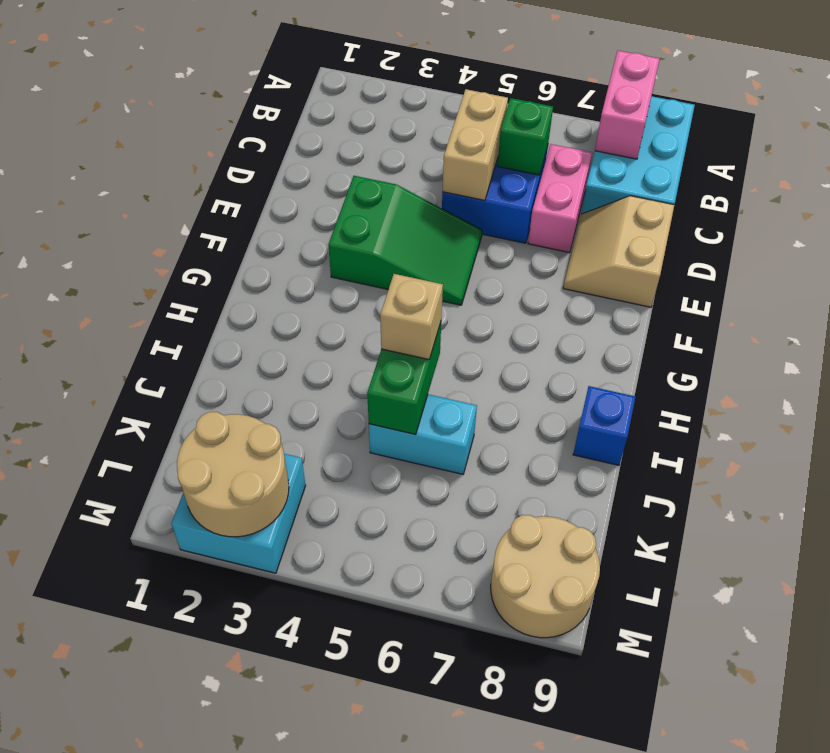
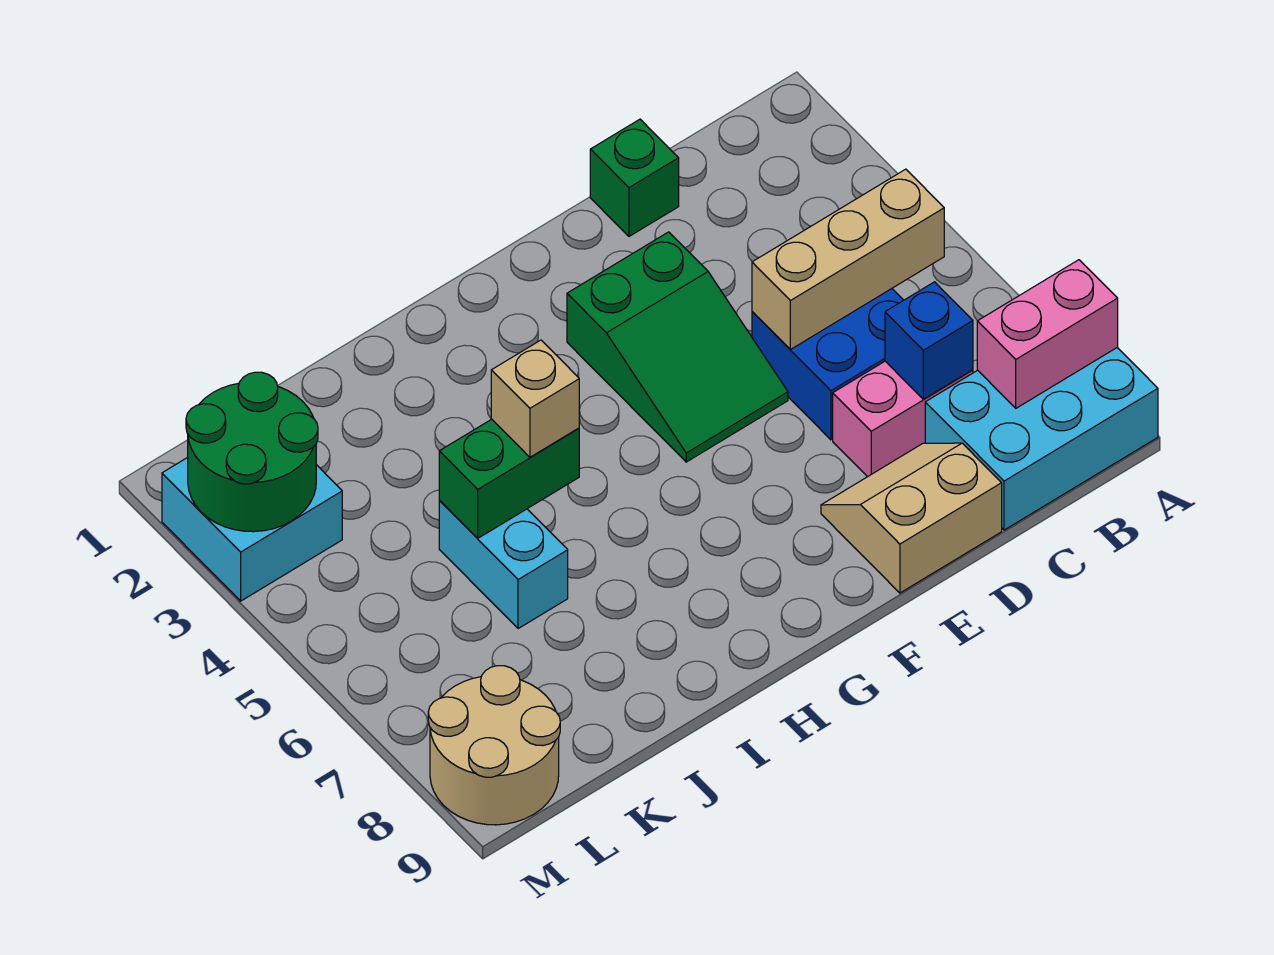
tan 1x2 brick [443,89,508,201] -> tan 1x3 brick [752,169,944,349]
green 1x1 brick [497,98,553,175] -> green 1x1 brick moved to [590,119,679,236]
blue 1x1 brick [573,386,635,465] -> blue 1x1 brick moved to [885,282,973,399]
tan 2x2 round brick [177,412,289,537] -> green 2x2 round brick [186,372,318,532]

